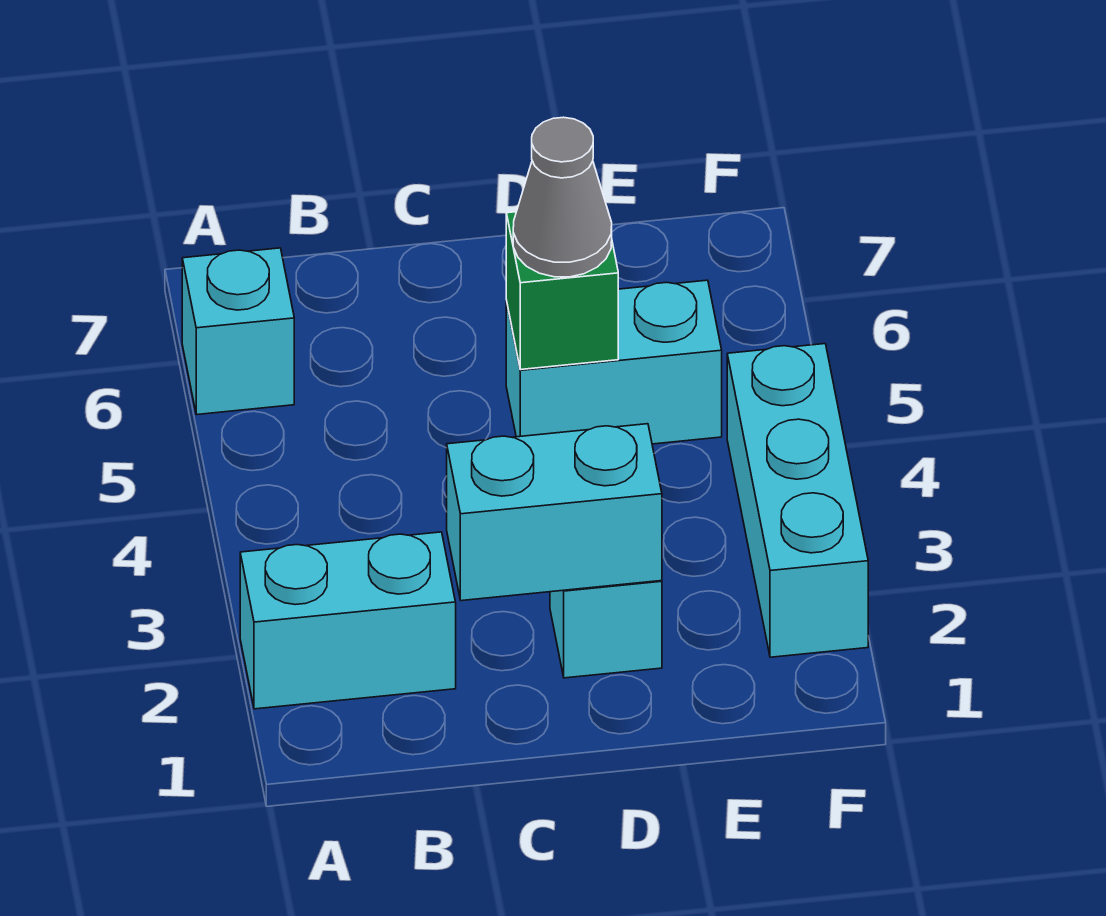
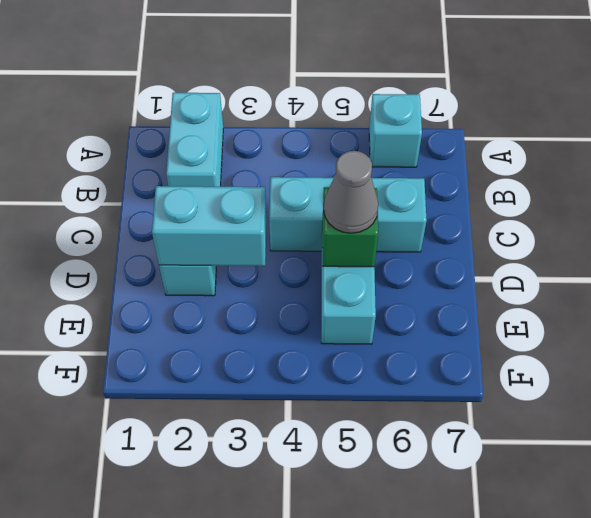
cyan 1x2 brick [447,424,662,601] -> cyan 1x2 brick turned to [152,186,267,266]
cyan 1x3 brick [727,344,868,657] -> cyan 1x3 brick moved to [269,177,427,252]

